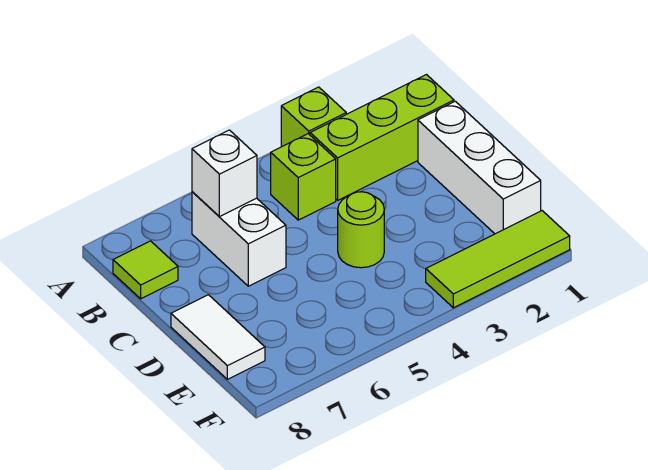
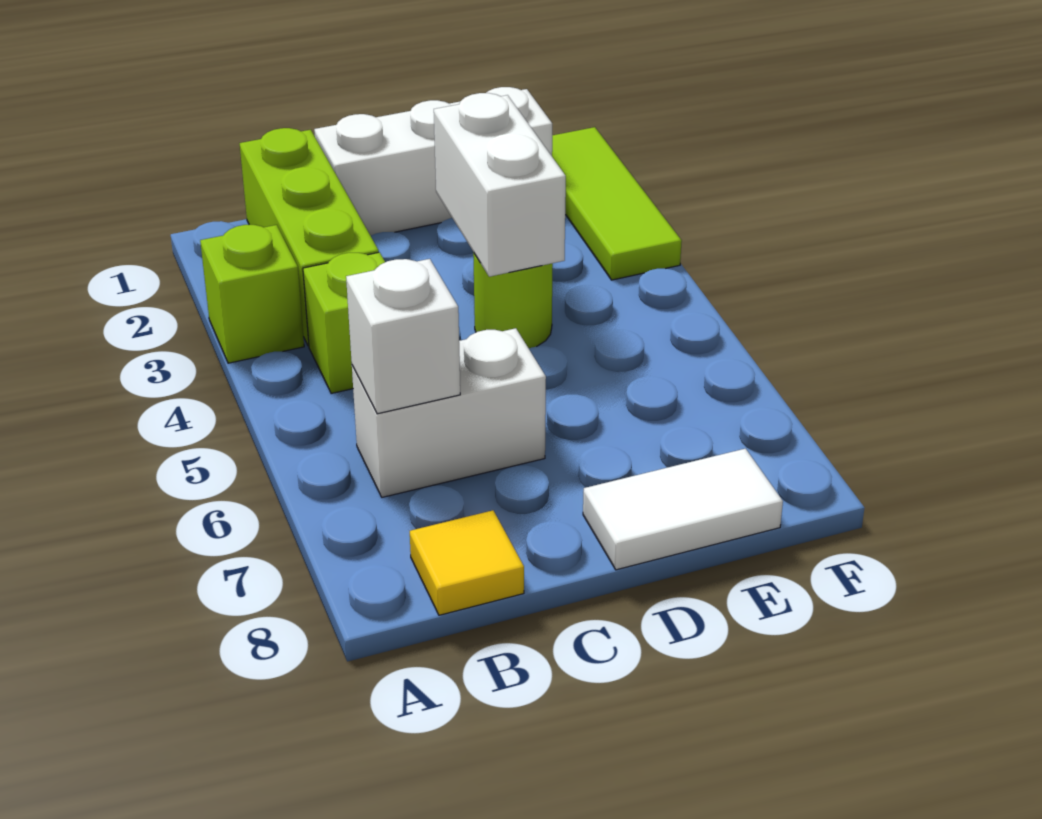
lime 1x1 tile [113,241,178,299] -> yellow 1x1 tile [410,510,524,615]
none -> white 1x2 brick [434,93,566,277]

